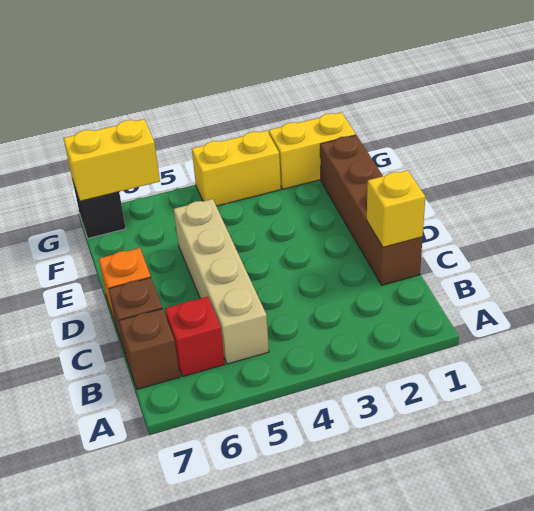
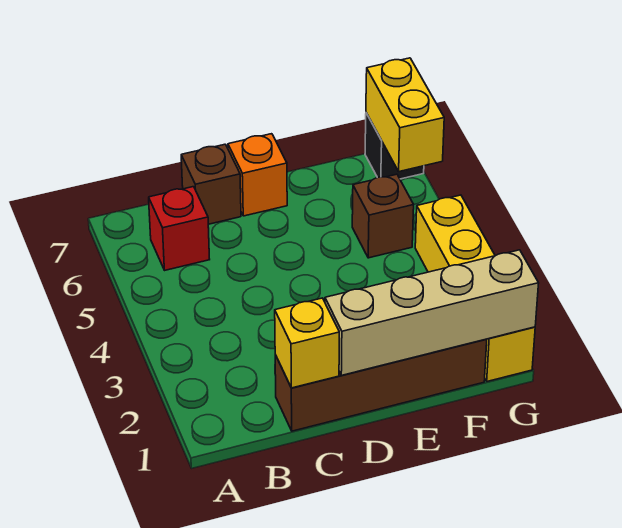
tan 1x4 brick [174,199,269,364] -> tan 1x4 brick moved to [325,250,539,375]
brown 1x1 brick [119,309,180,389] -> brown 1x1 brick moved to [352,174,414,258]

